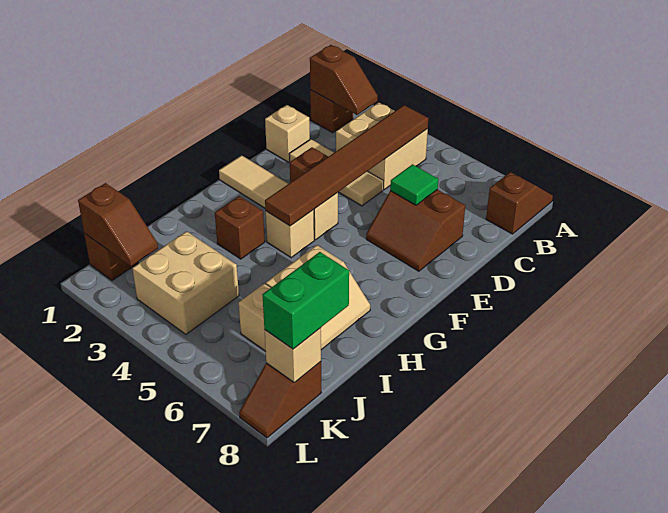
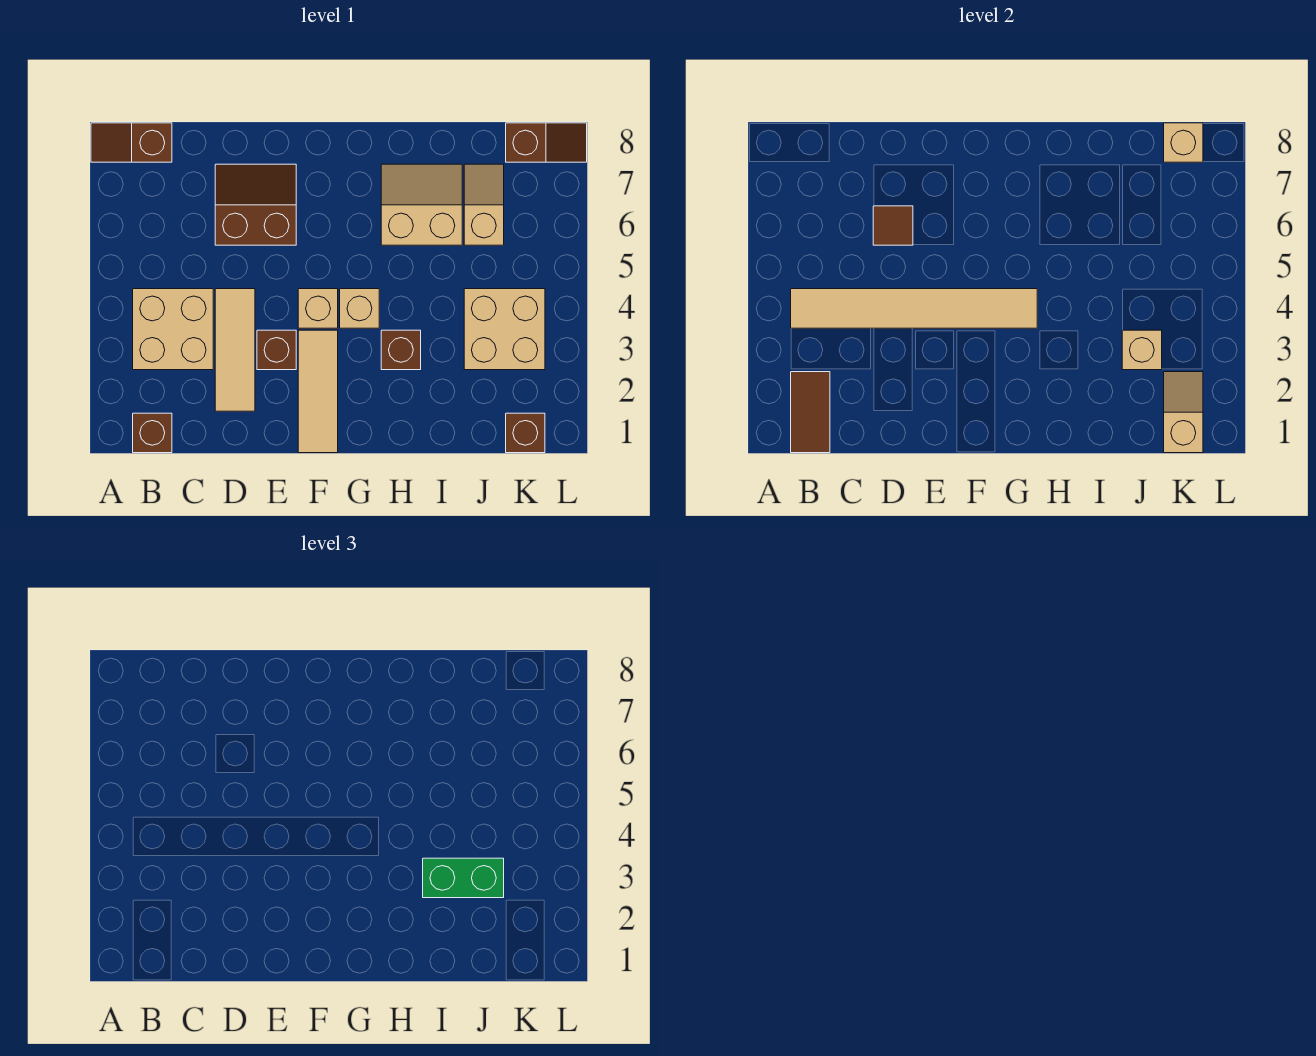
brown 1x2 slope [310,45,378,115] -> brown 1x2 tile [791,372,830,453]
brown 1x6 tile [265,105,428,226] -> tan 1x6 tile [791,289,1037,328]
tan 1x1 brick [265,105,310,162] -> tan 1x1 brick moved to [1122,330,1162,370]
brown 2x2 slope [366,190,465,271] -> brown 2x2 slope turned to [215,164,296,245]
green 1x1 tile [390,164,438,205] -> brown 1x1 tile [873,206,913,245]
green 1x2 brick [262,252,349,349] -> green 1x2 brick moved to [423,858,504,898]
brown 1x2 slope [78,183,158,266] -> tan 1x2 slope [1164,372,1203,453]

